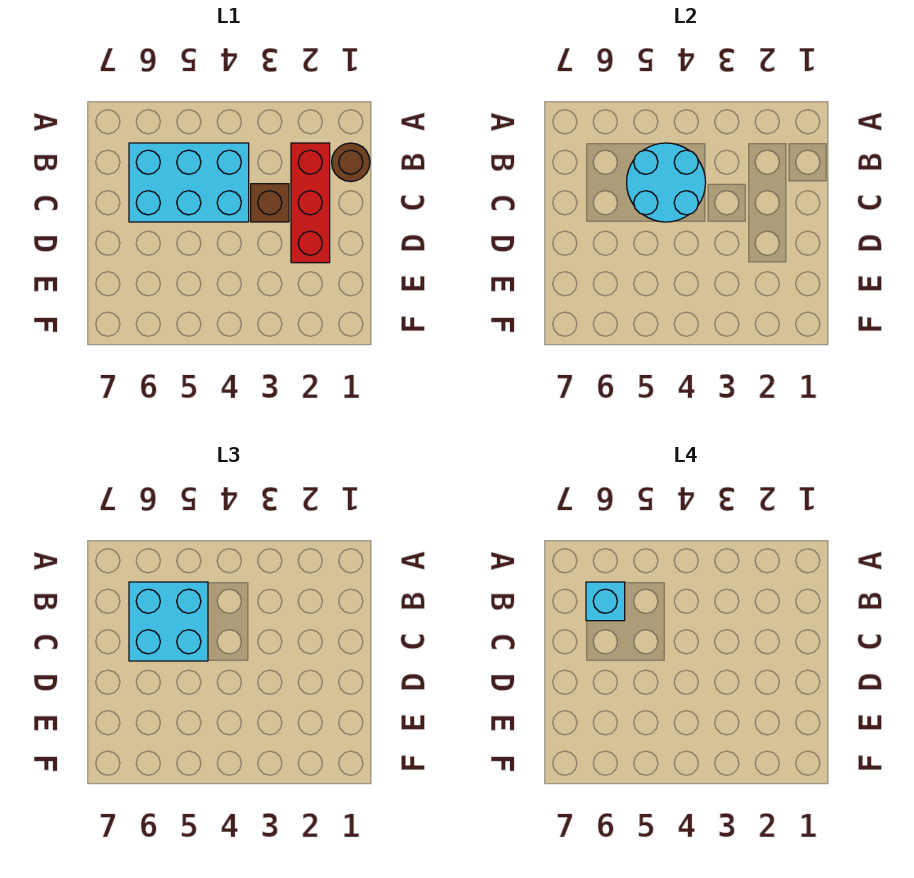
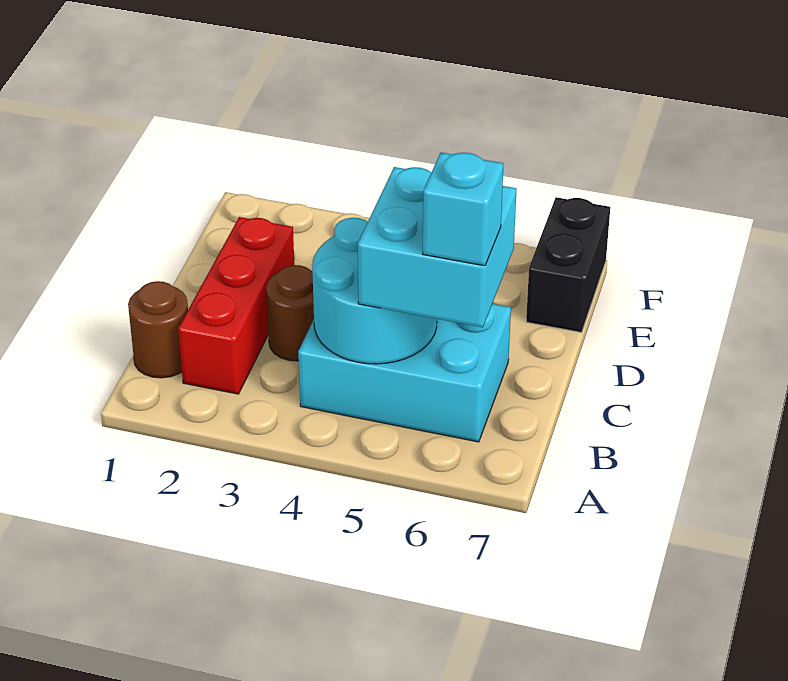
brown 1x1 brick [251,184,289,222] -> brown 1x1 round brick [266,265,314,361]
none -> black 1x2 brick [526,197,610,333]

